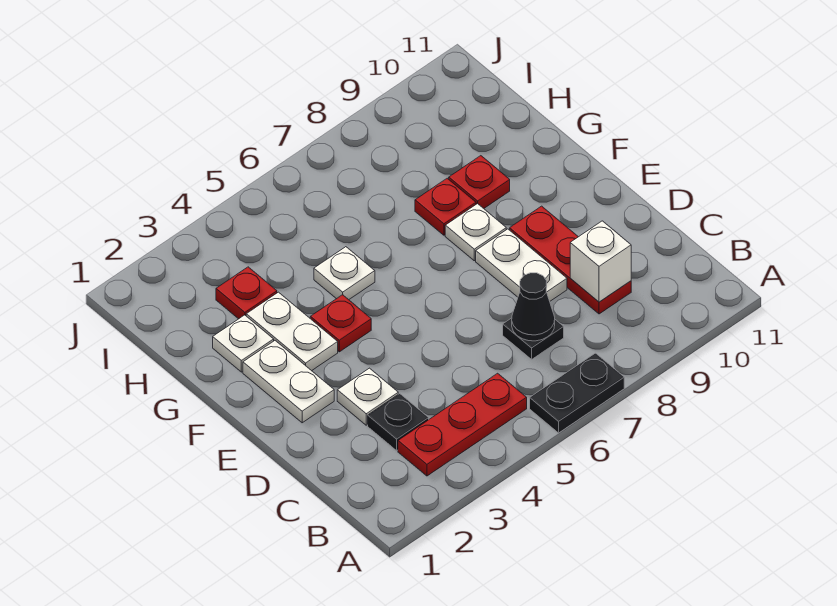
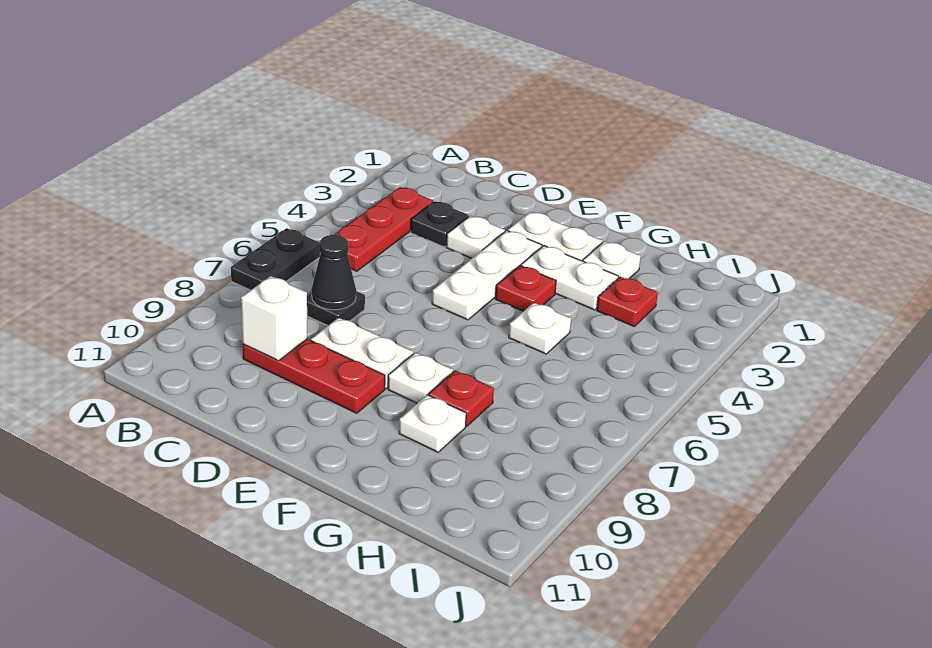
none -> white 1x3 plate [432,231,542,320]
red 1x1 plate [449,156,510,208] -> white 1x1 plate [399,395,466,452]

